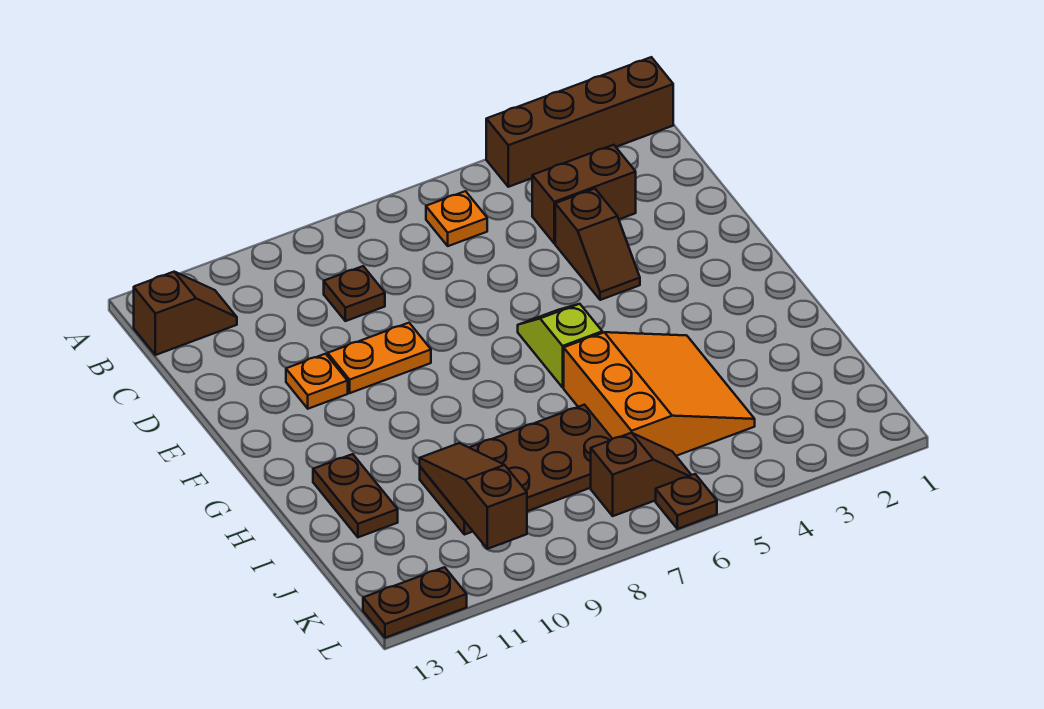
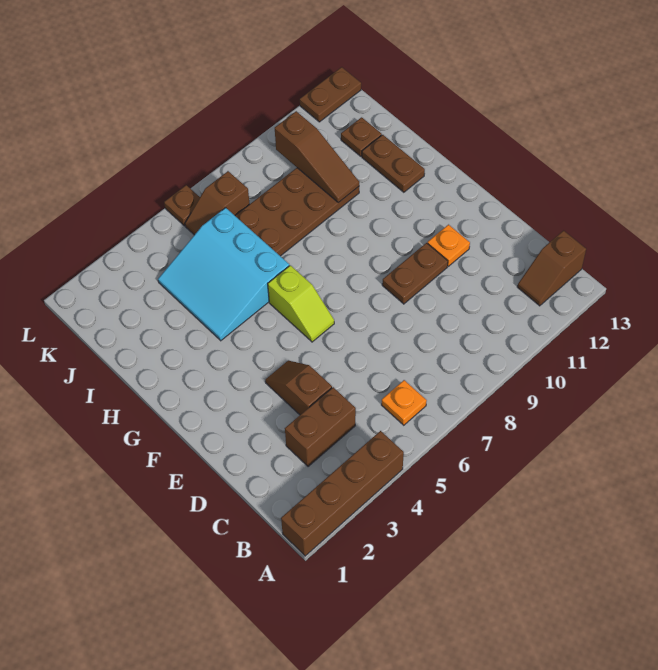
brown 1x1 plate [324,266,385,321] -> brown 1x1 plate moved to [341,117,382,157]
orange 1x2 plate [328,323,431,393] -> brown 1x2 plate [382,243,448,304]
orange 3x3 slope [564,332,755,456] -> cyan 3x3 slope [158,208,289,341]

